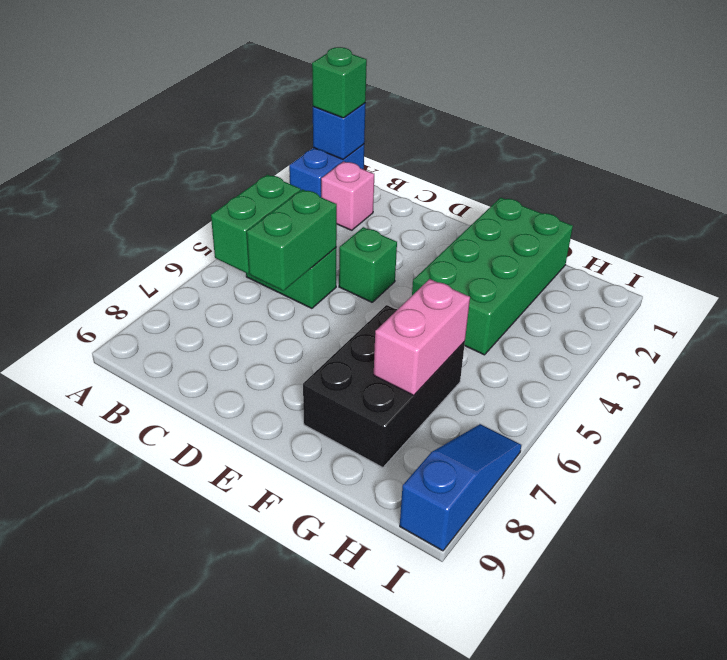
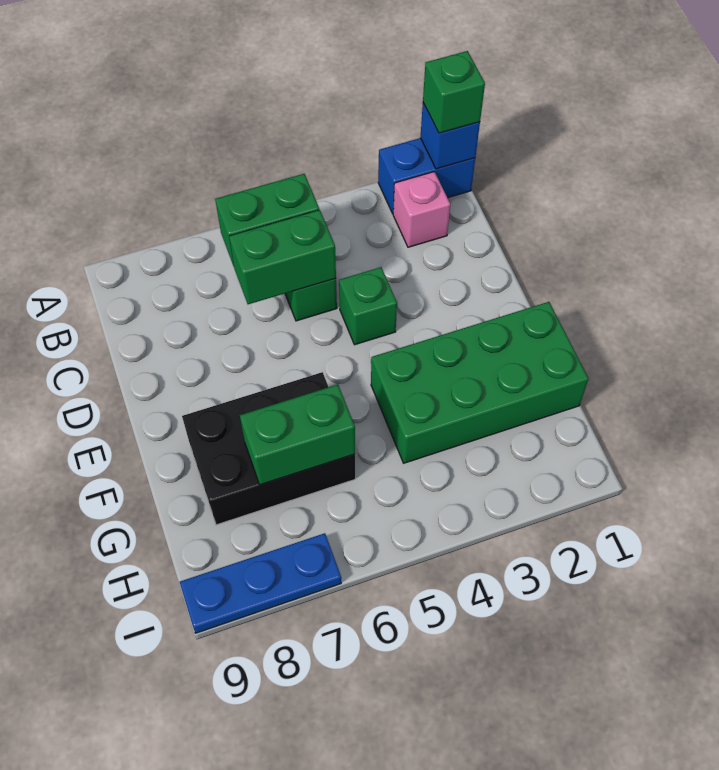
pink 1x2 brick [374,279,470,395] -> green 1x2 brick [240,384,355,485]
blue 1x3 slope [400,424,521,551] -> blue 1x3 plate [180,533,341,633]

